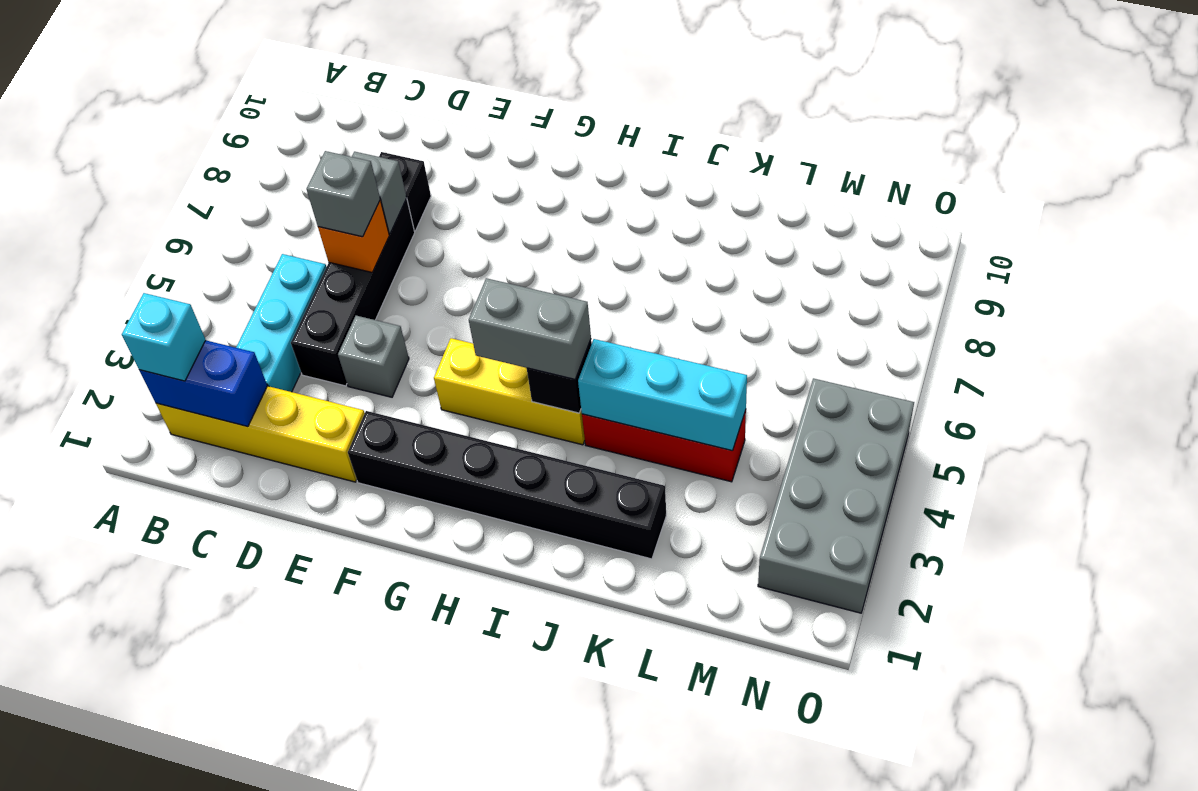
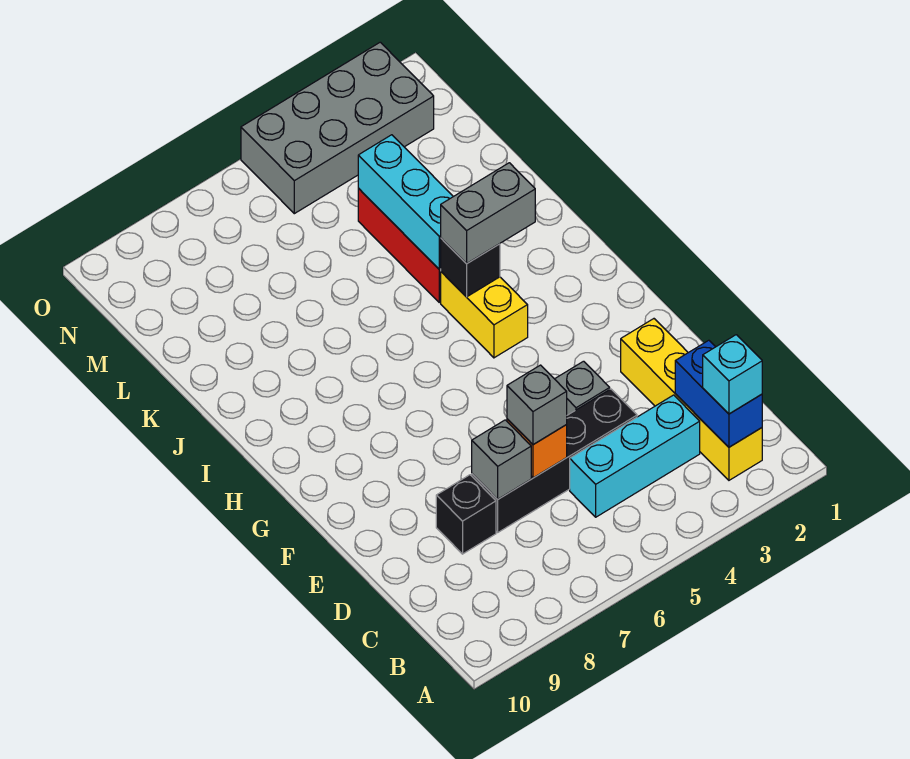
black 1x6 brick [348,411,666,559] -> none
yellow 1x3 brick [434,338,585,445] -> yellow 1x2 brick [441,272,528,358]
grey 1x2 brick [469,278,591,379] -> grey 1x2 brick turned to [441,163,535,264]

